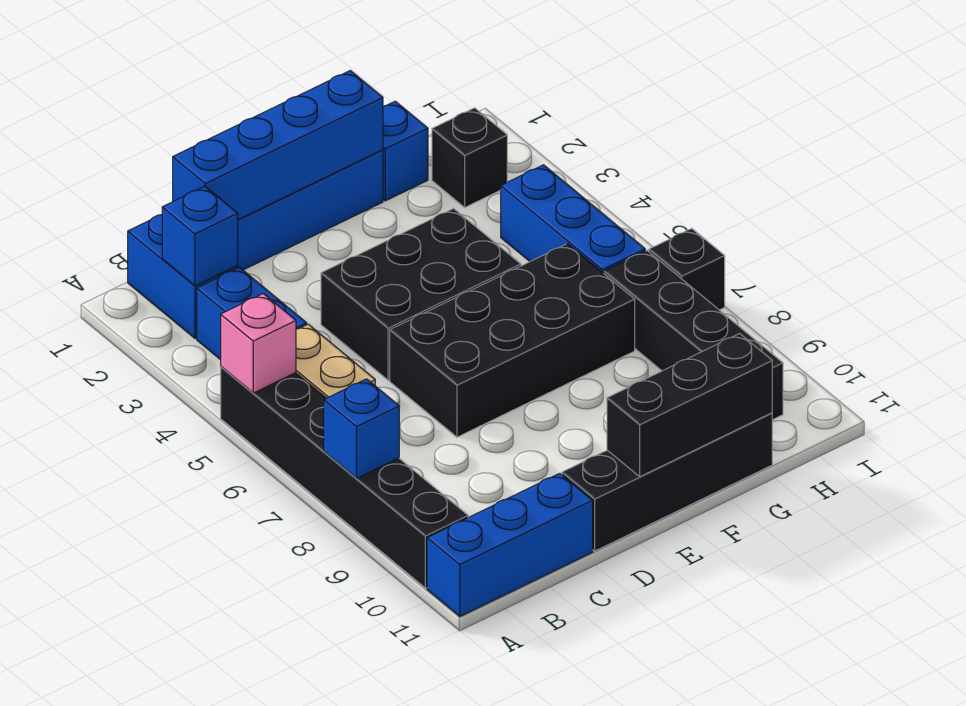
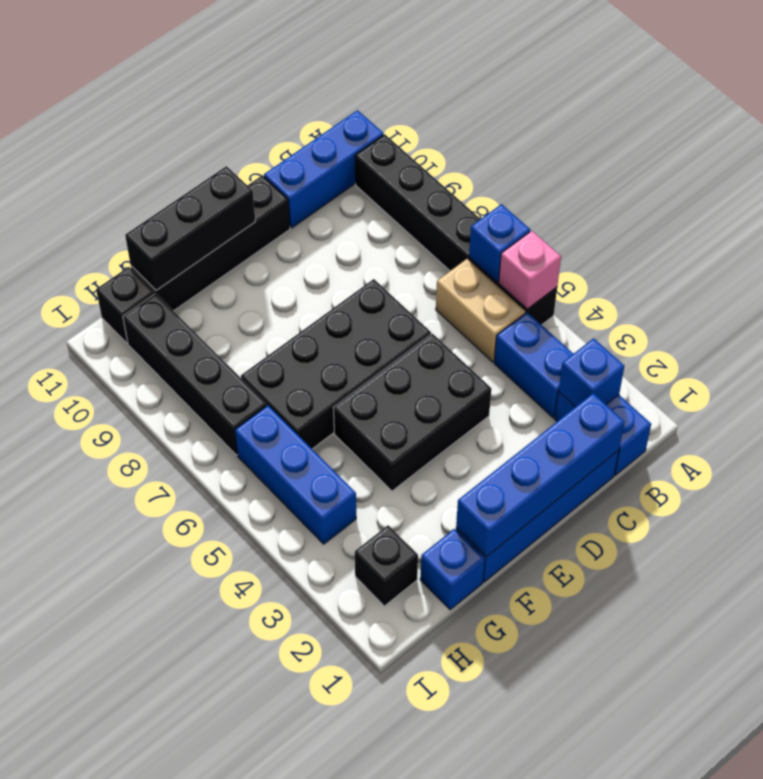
blue 1x1 brick [324,379,399,478] -> blue 1x1 brick moved to [469,204,530,282]
black 1x1 brick [649,229,725,310] -> black 1x1 brick moved to [96,267,155,343]

